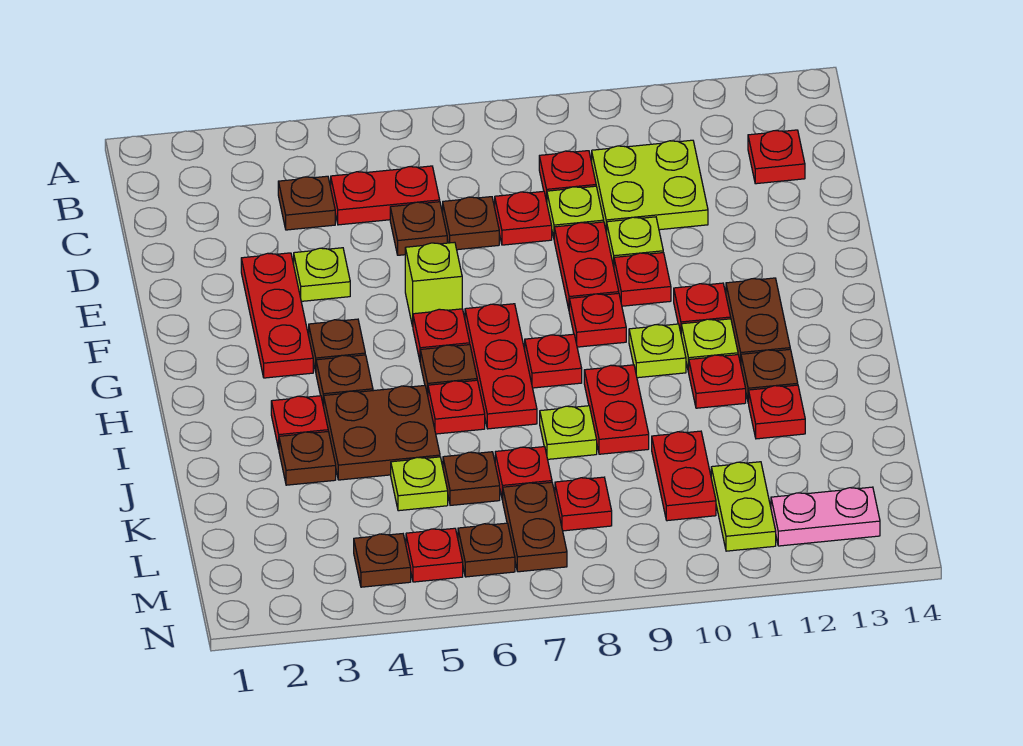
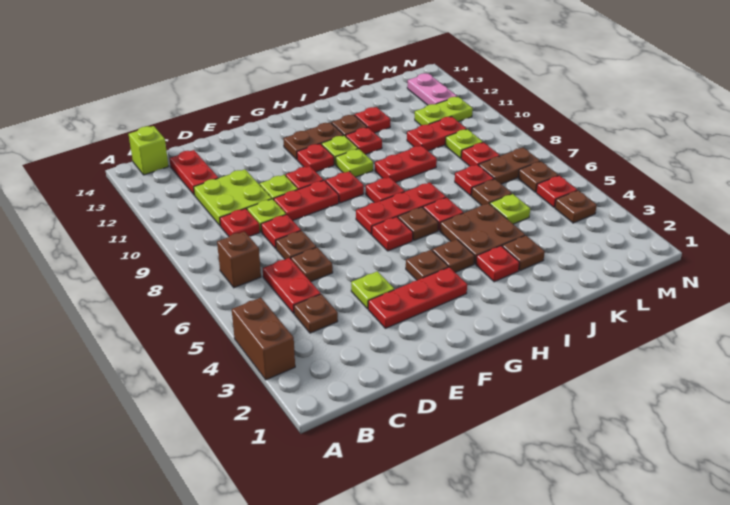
none -> brown 1x2 brick [232,297,295,380]
none -> brown 1x1 brick [217,231,261,288]
red 1x1 plate [748,130,805,184] -> red 1x2 plate [169,150,218,195]
lime 1x1 brick [405,242,462,326] -> lime 1x1 brick moved to [129,126,169,175]
lime 1x1 plate [540,406,597,459] -> lime 1x1 plate moved to [445,129,483,158]

